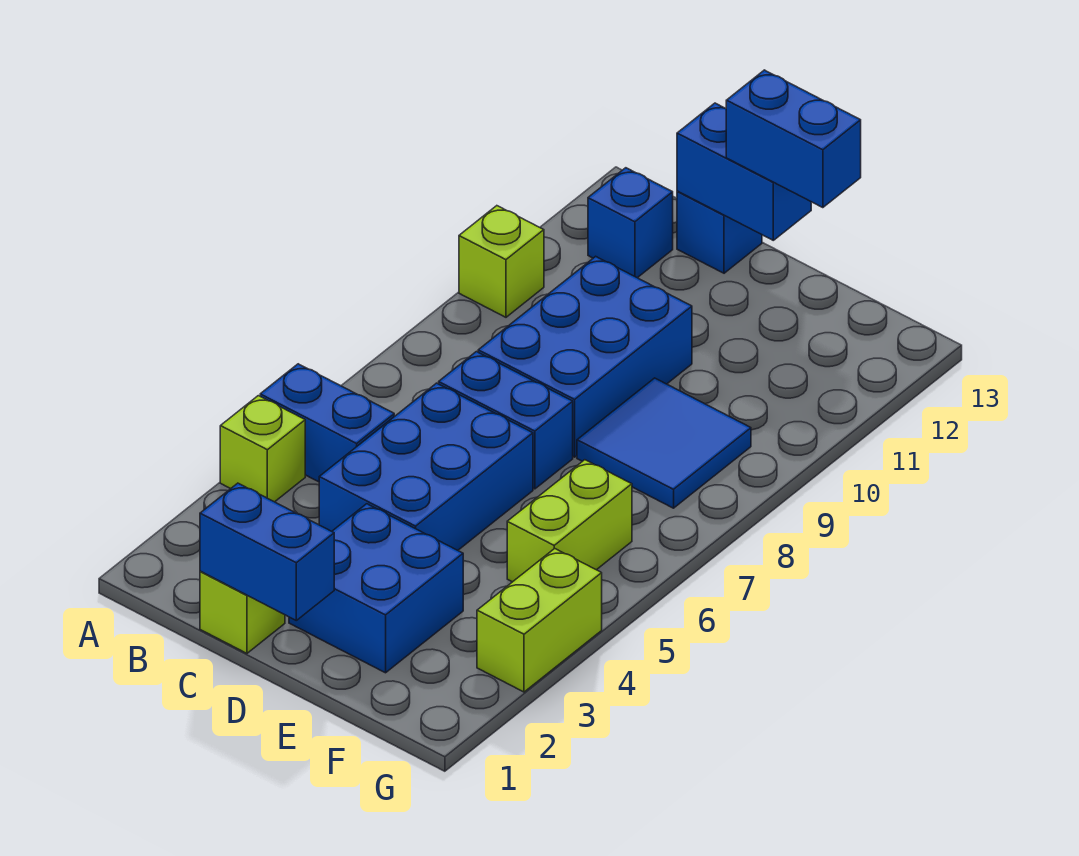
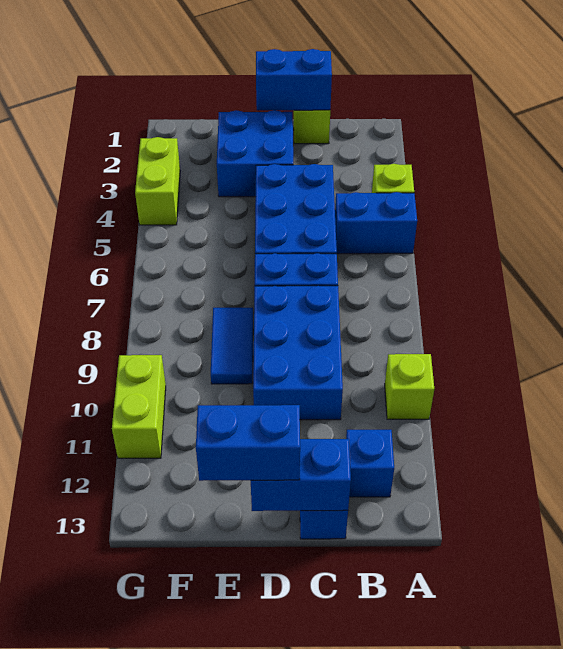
blue 2x2 tile [577,378,751,508] -> blue 1x2 tile [211,308,253,384]
lime 1x2 brick [507,460,632,582] -> lime 1x2 brick moved to [112,355,166,458]

